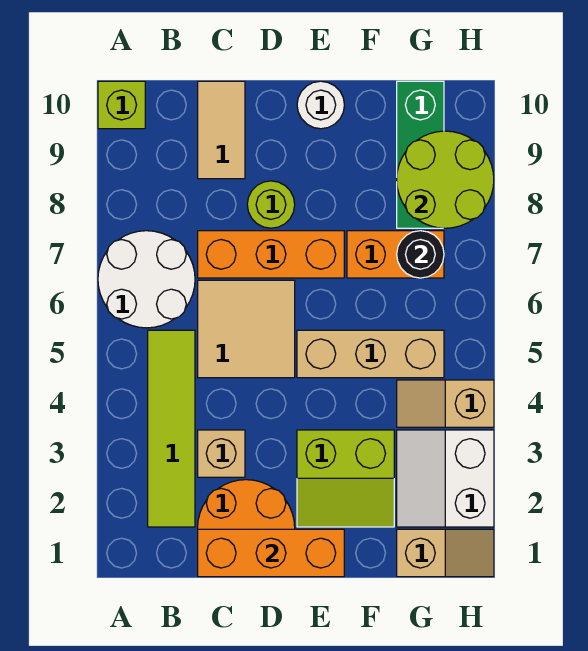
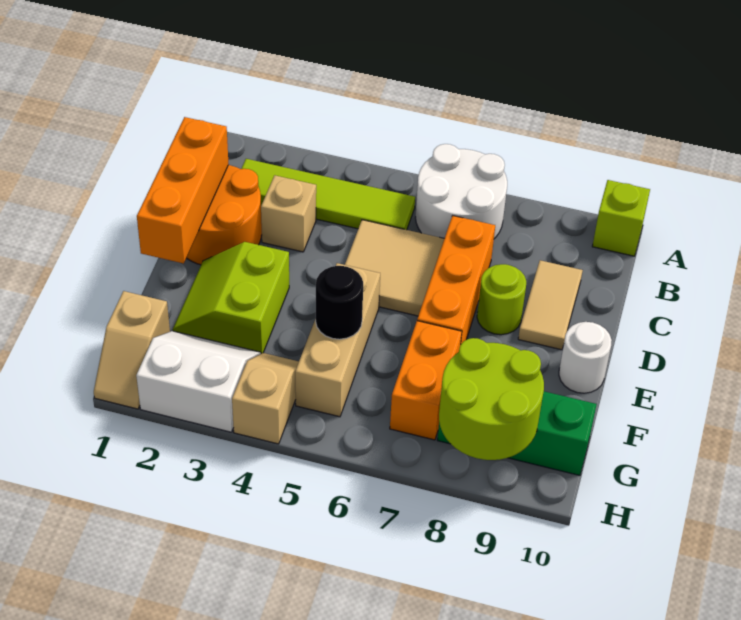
tan 1x2 tile [198,81,245,179] -> tan 1x2 tile turned to [518,260,583,350]
black 1x1 round brick [397,231,444,278] -> black 1x1 round brick moved to [316,266,363,339]

